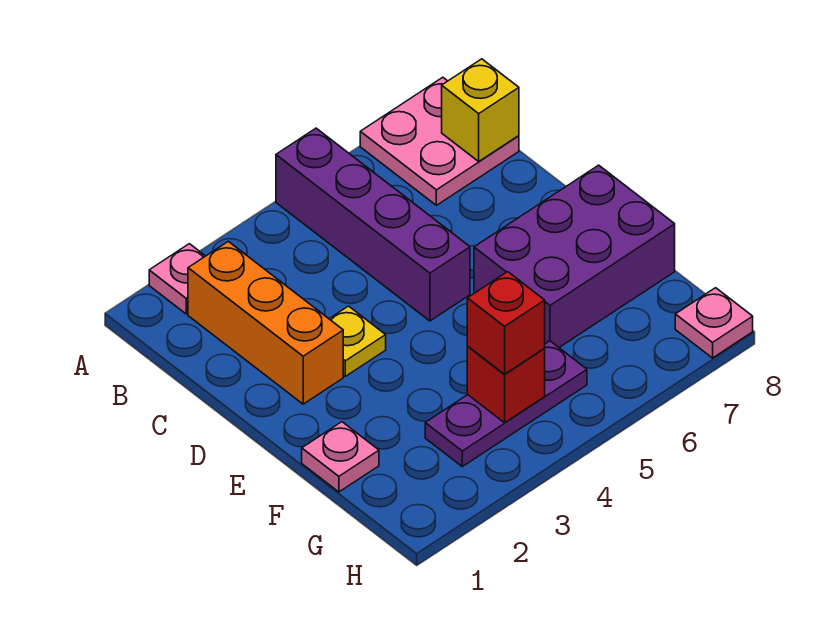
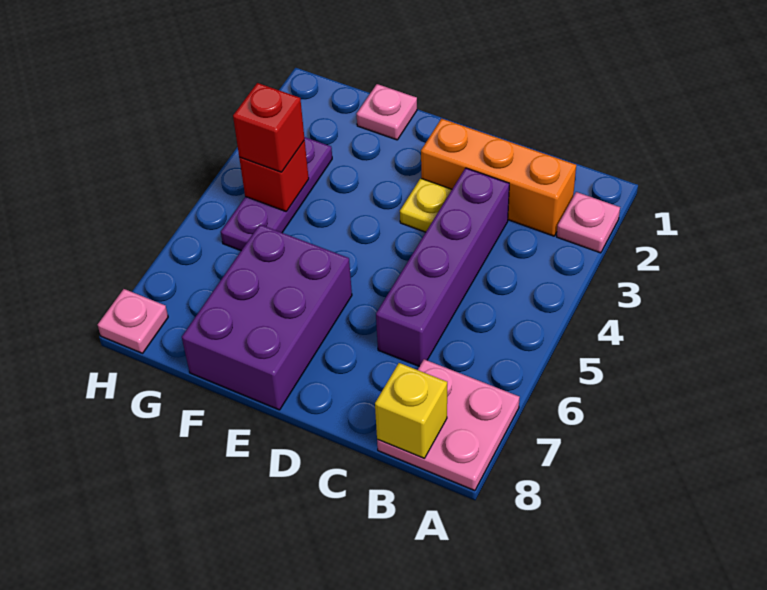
purple 1x4 brick [276,128,470,321] -> purple 1x4 brick turned to [376,168,509,366]

